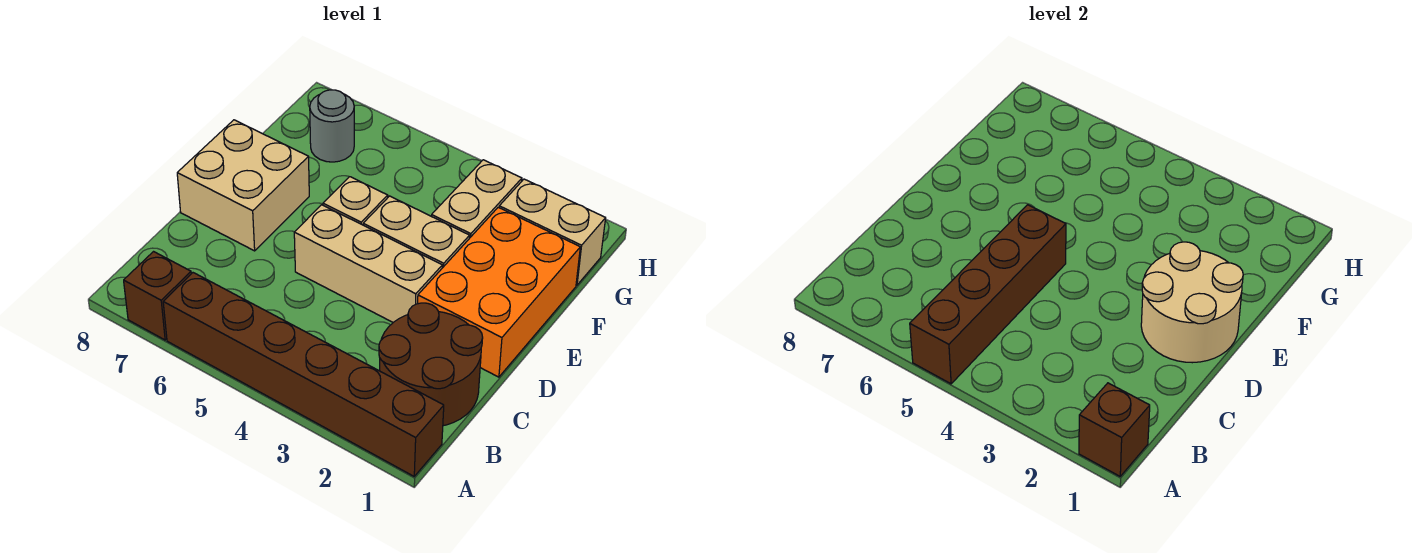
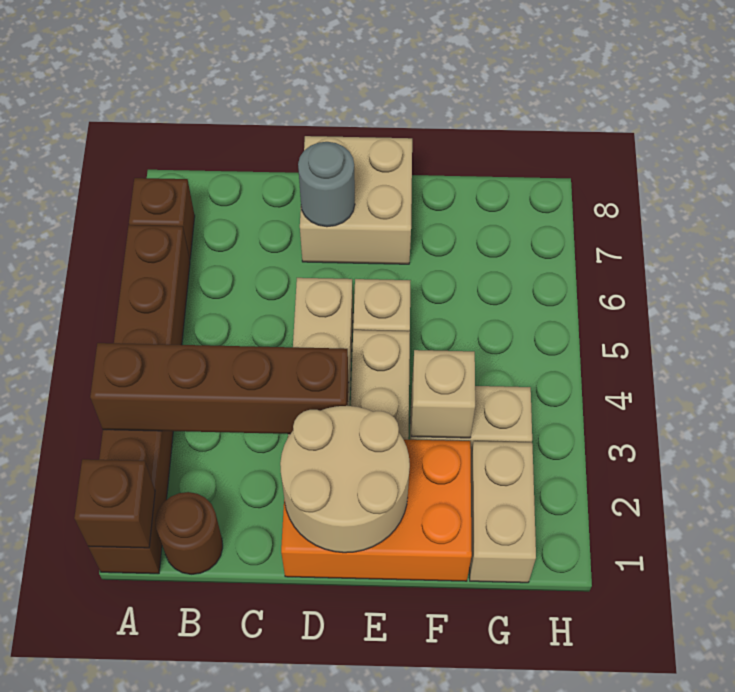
brown 1x4 brick [910,205,1066,384] -> brown 1x4 brick moved to [90,343,349,434]
brown 2x2 round brick [379,303,483,426] -> brown 1x1 round brick [155,492,223,574]
none -> tan 1x1 brick [411,350,475,438]
grey 1x1 round brick [310,90,354,162] -> grey 1x1 round brick moved to [298,142,355,227]

